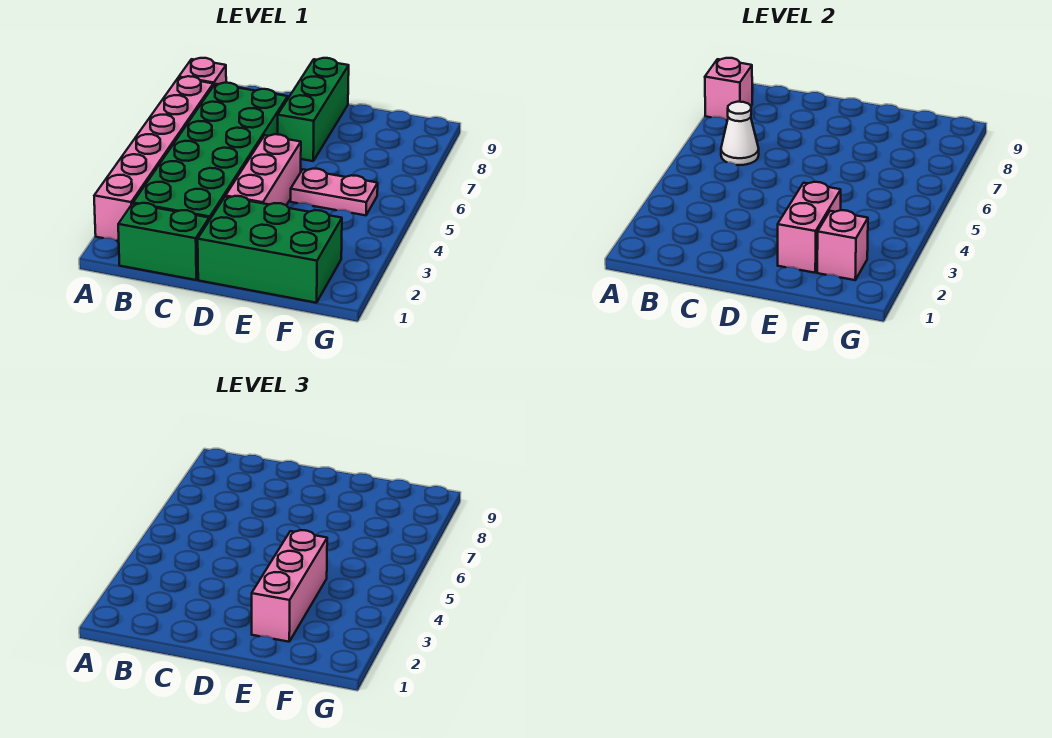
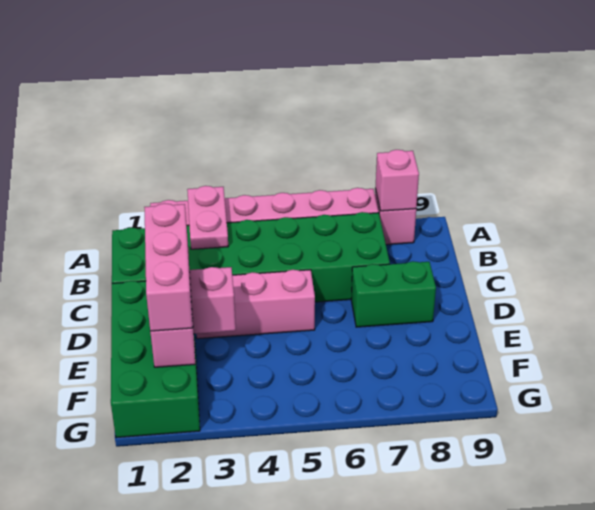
white 1x1 cone [721,102,759,165] -> none
green 2x3 brick [198,196,342,303] -> green 2x4 brick [111,281,200,438]
green 1x3 brick [278,58,349,161] -> green 1x2 brick [351,261,436,327]
pink 1x3 brick [252,530,327,642] -> pink 1x3 brick turned to [144,203,193,331]
pink 1x2 plate [291,169,378,215] -> pink 1x2 plate moved to [187,186,228,249]

